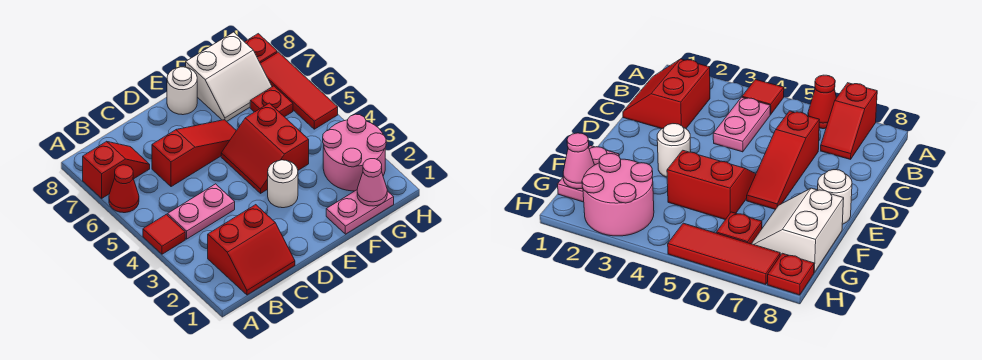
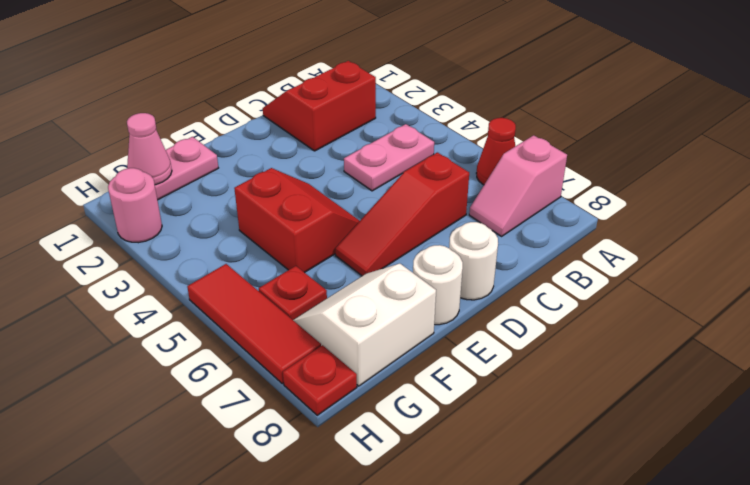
red 1x1 tile [143,214,185,254] -> none
red 1x2 slope [83,141,150,198] -> pink 1x2 slope [469,135,567,236]
white 1x1 round brick [268,160,298,208] -> white 1x1 round brick moved to [449,222,498,300]
pink 2x2 round brick [323,114,386,191] -> pink 1x1 round brick [108,168,162,243]

